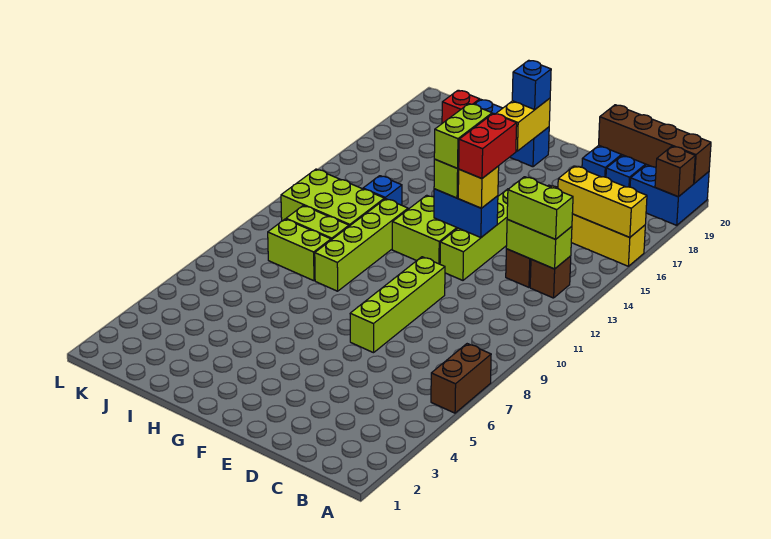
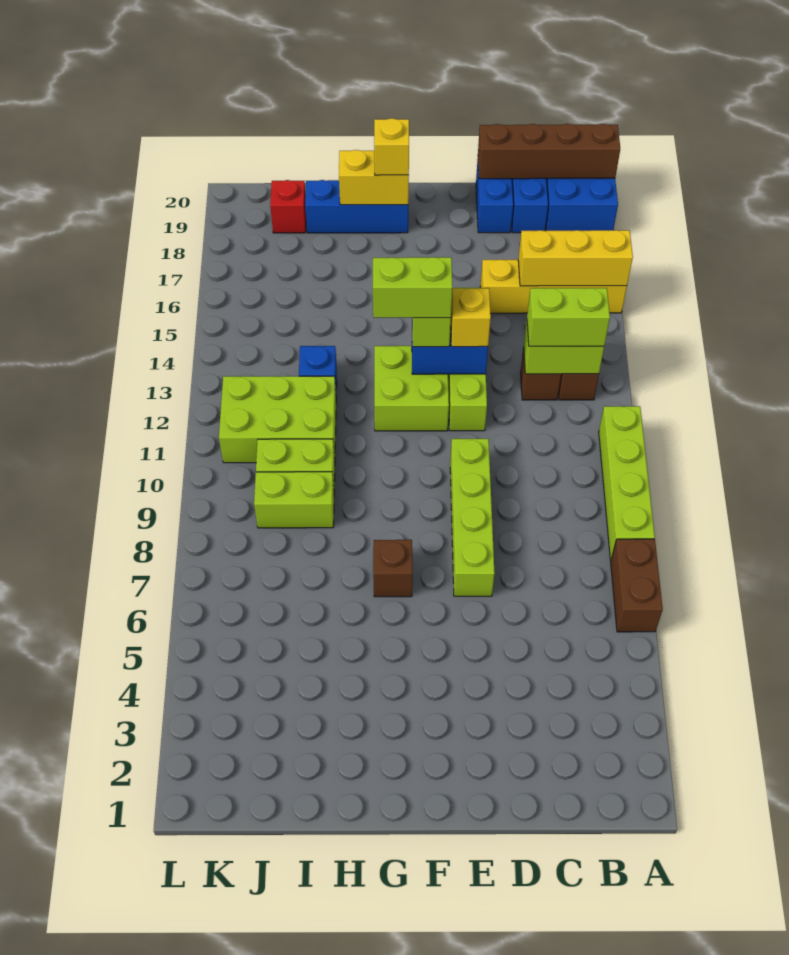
brown 1x1 brick [655,146,695,197] -> brown 1x1 brick moved to [373,540,412,597]
red 1x2 brick [459,113,517,179] -> none
lime 1x2 brick [434,104,492,168] -> lime 1x2 brick turned to [373,257,452,318]
yellow 1x2 brick [496,98,550,151] -> yellow 1x2 brick turned to [339,150,409,205]
blue 1x1 brick [512,60,551,109] -> yellow 1x1 brick [374,118,409,175]
lime 1x4 brick [315,199,408,291] -> lime 1x4 brick moved to [599,406,655,561]

